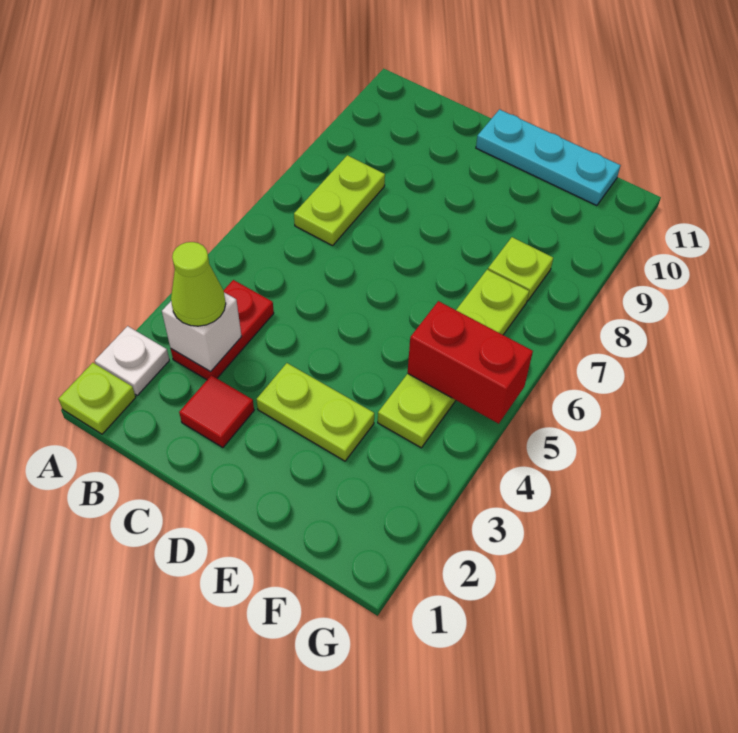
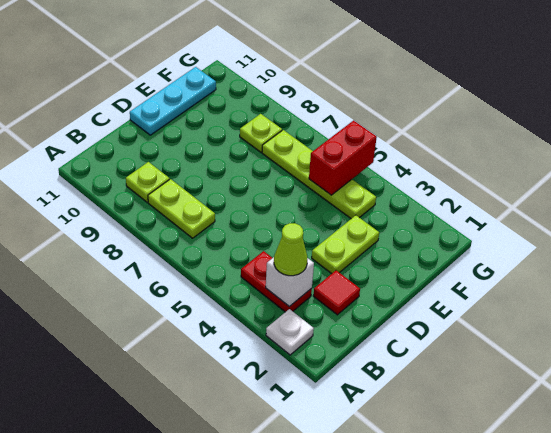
lime 1x1 plate [58,363,136,434] -> lime 1x1 plate moved to [126,162,170,202]

